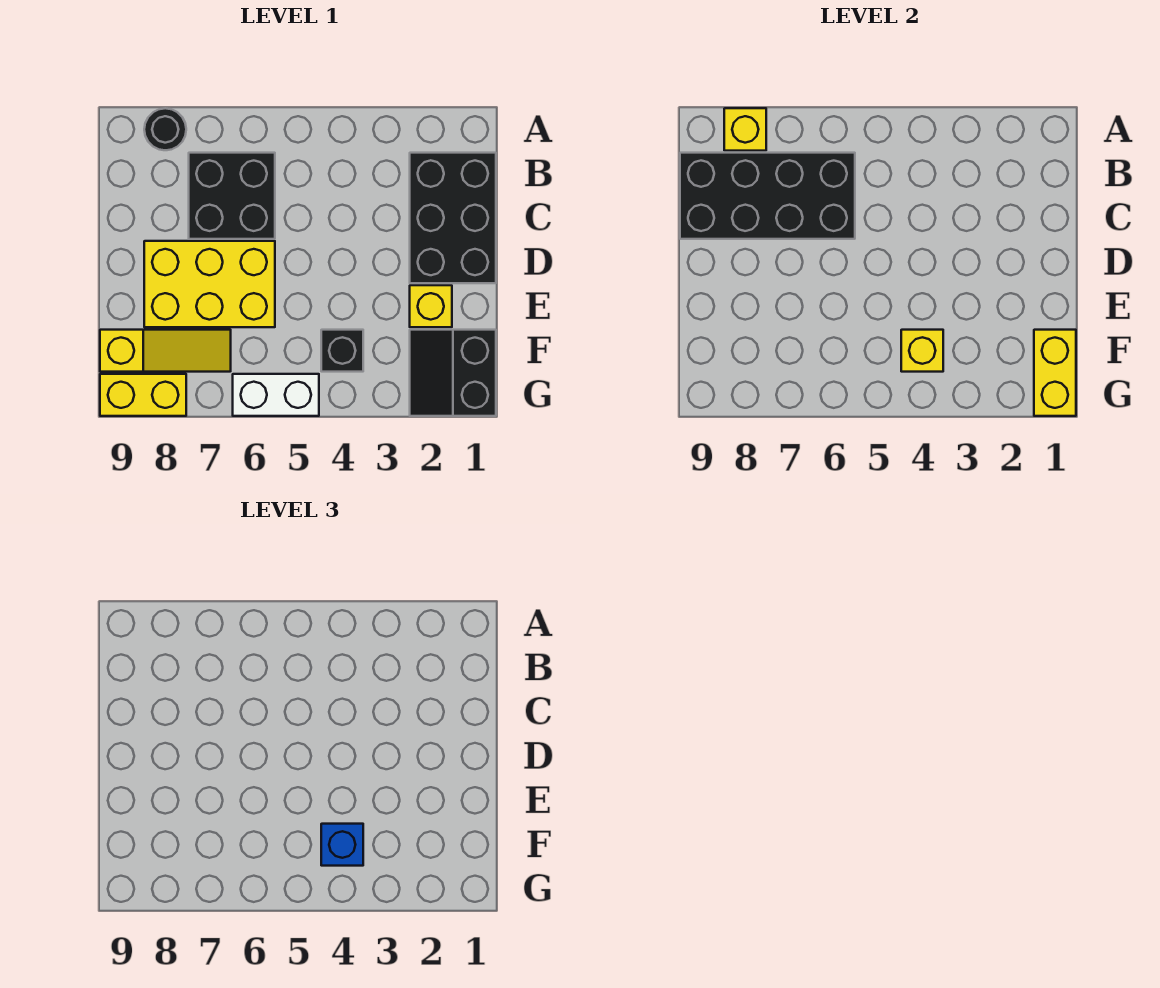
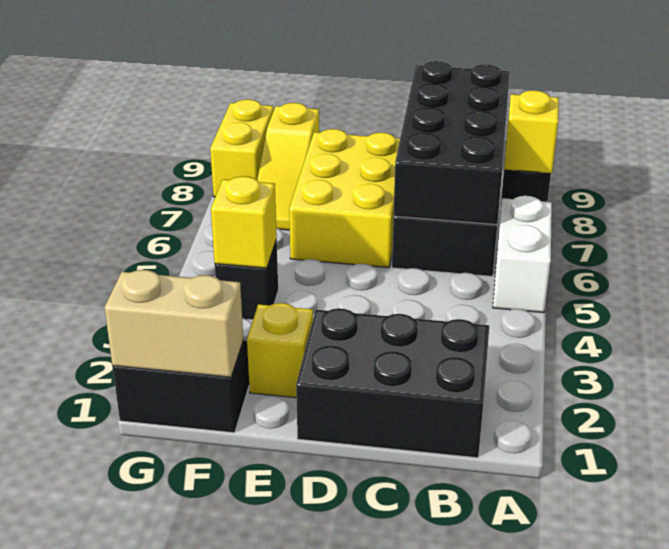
yellow 1x2 brick [1034,330,1076,416] -> tan 1x2 brick [105,270,243,377]
blue 1x1 brick [321,824,363,866] -> none
white 1x2 brick [233,374,319,416] -> white 1x2 brick moved to [493,196,552,313]

